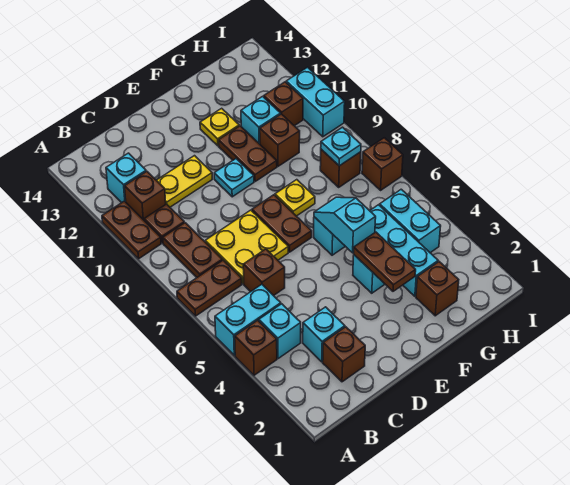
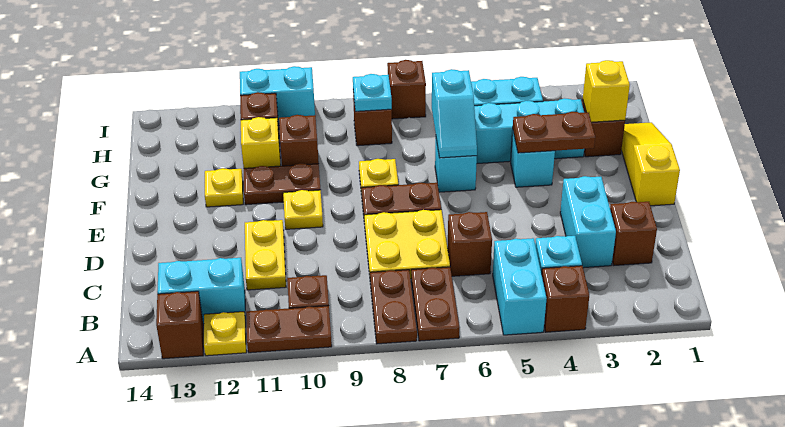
none -> yellow 1x1 plate [204,312,246,356]
brown 1x2 plate [163,223,222,277] -> brown 1x2 plate turned to [370,270,417,344]
brown 1x1 brick [125,171,166,220] -> brown 1x1 brick moved to [156,291,203,359]
cyan 1x1 brick [106,153,146,203] -> cyan 1x2 brick [157,258,246,324]
cyan 1x1 brick [303,307,345,362] -> cyan 1x2 brick [560,176,616,268]
none -> yellow 1x3 slope [621,122,680,206]
cyan 1x1 plate [214,159,254,197] -> yellow 1x1 plate [283,190,323,229]
cyan 1x2 slope [314,197,376,253] -> cyan 1x2 slope turned to [432,69,477,158]
none -> yellow 1x1 brick [583,60,630,122]
cyan 1x1 brick [241,97,281,144] -> yellow 1x1 brick [241,117,281,168]

